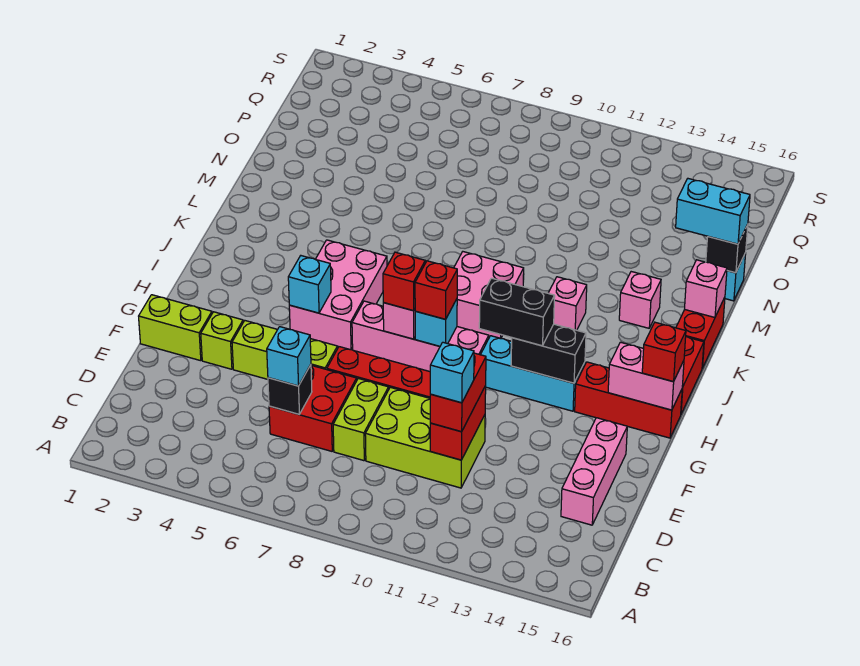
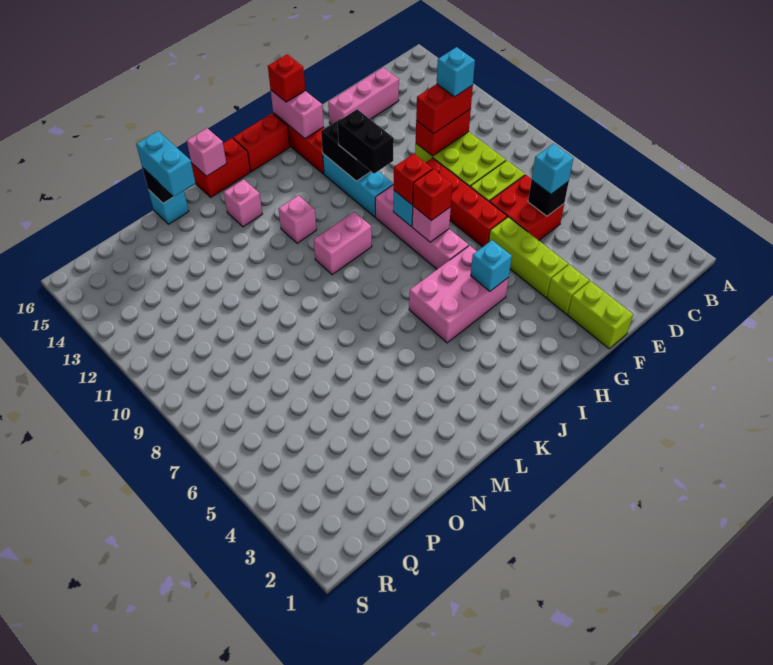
pink 2x2 brick [454,252,524,338] -> pink 1x2 brick [314,212,372,275]

